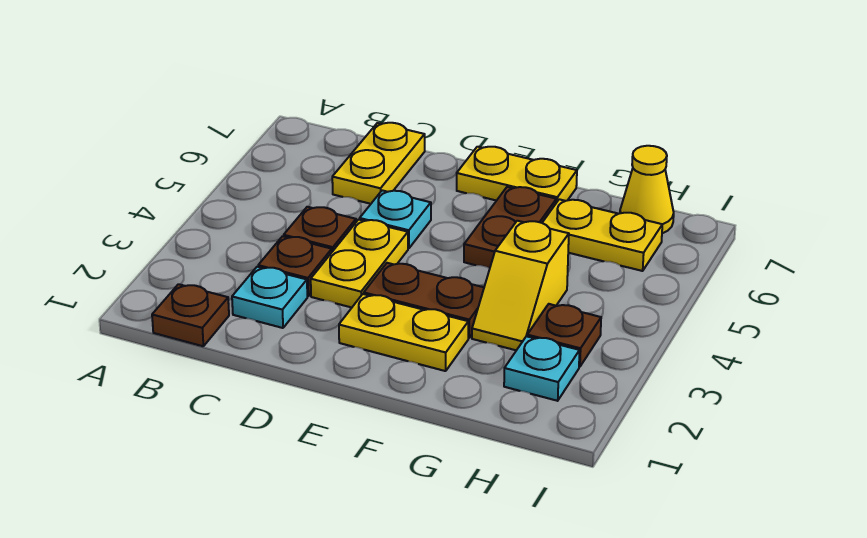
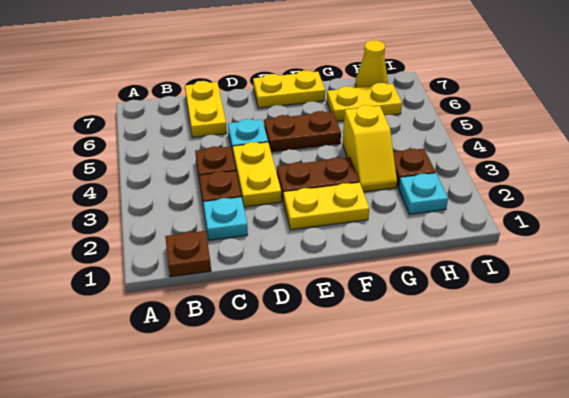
brown 1x2 plate [464,187,556,268] -> brown 1x2 plate turned to [264,111,341,152]

